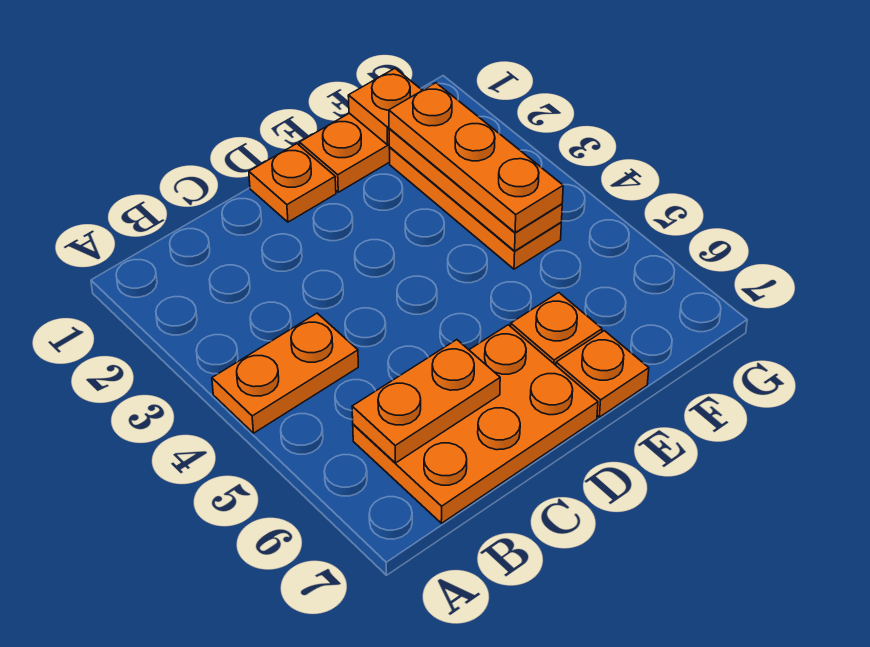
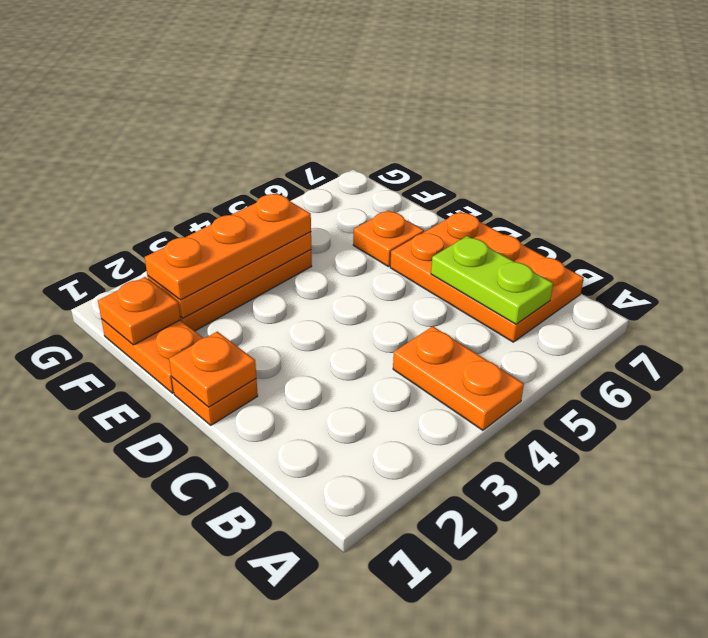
orange 1x2 plate [352,340,500,463] -> lime 1x2 plate [431,236,553,324]
orange 1x1 plate [556,331,649,417] -> orange 1x1 plate moved to [169,332,256,407]

